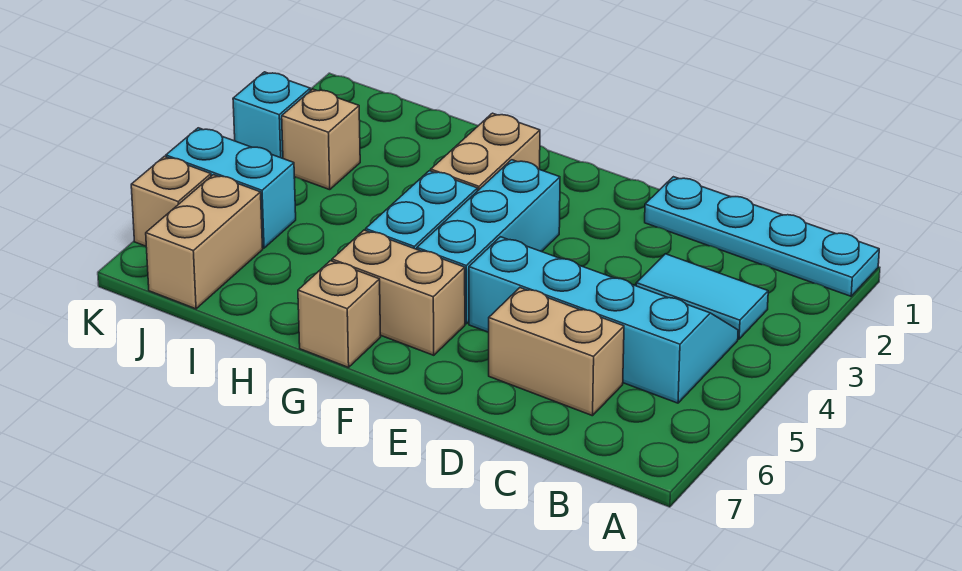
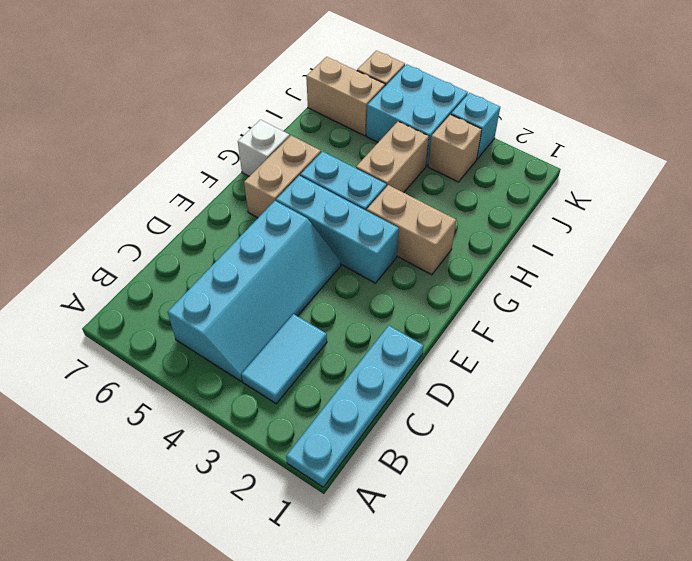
tan 1x2 brick [488,288,624,416] -> tan 1x2 brick moved to [356,122,429,193]
tan 1x1 brick [298,261,381,367] -> white 1x1 brick [238,120,290,176]
cyan 1x2 brick [166,128,296,248] -> cyan 2x2 brick [366,64,468,166]

